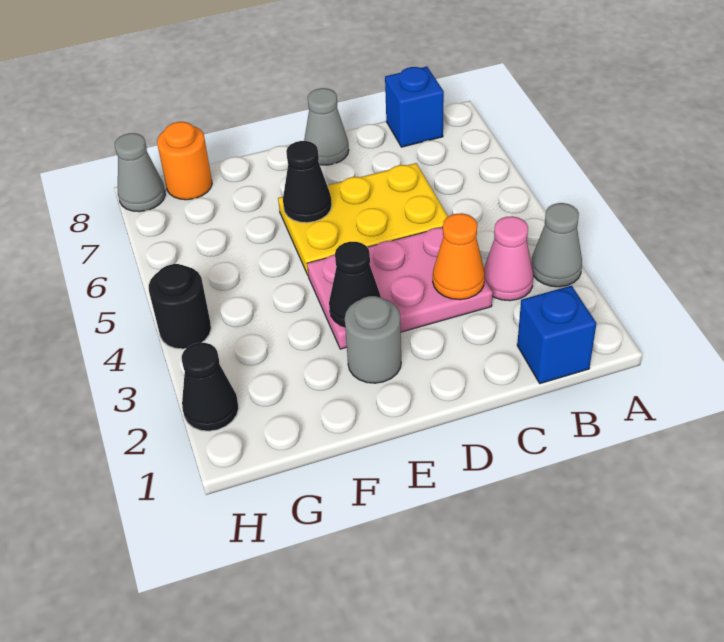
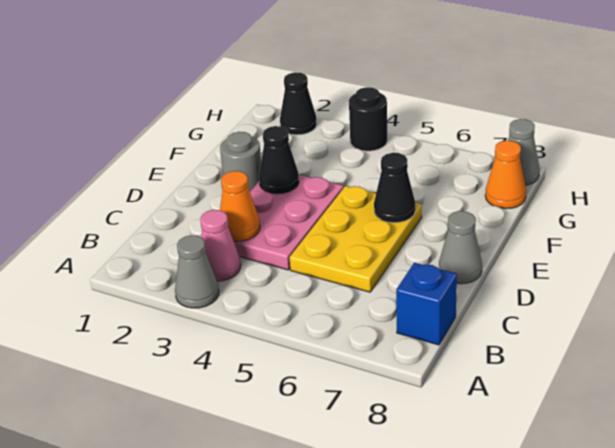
blue 1x1 brick [517,286,596,384] -> none
orange 1x1 round brick [157,122,212,200] -> orange 1x1 cone [485,141,526,209]

